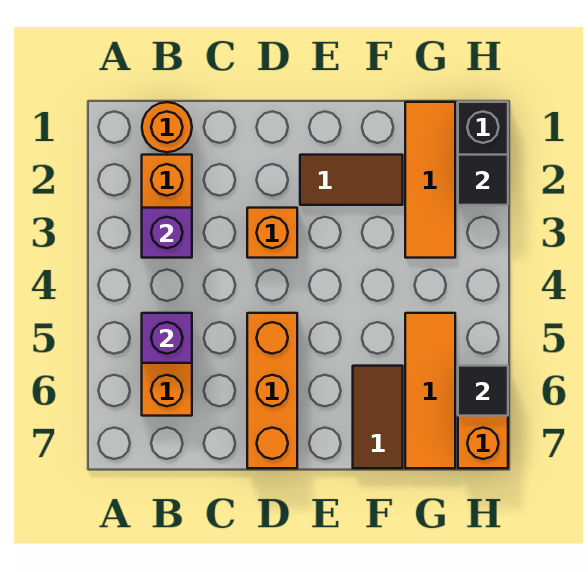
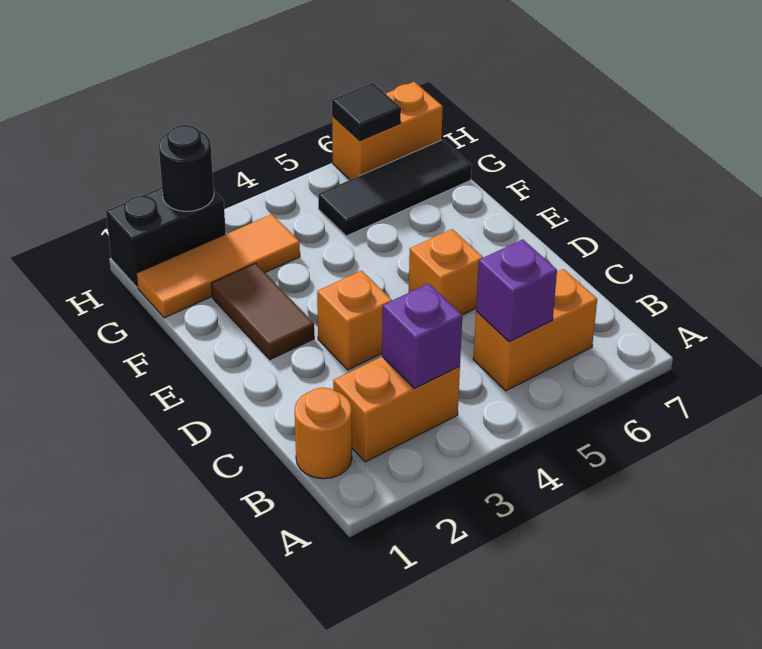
orange 1x3 brick [247,313,297,468] -> orange 1x1 brick [409,229,483,315]
brown 1x2 tile [353,366,403,468] -> none
orange 1x3 tile [405,313,455,468] -> black 1x3 tile [318,140,472,236]
black 1x1 tile [458,155,508,205] -> black 1x1 round brick [158,125,214,211]

